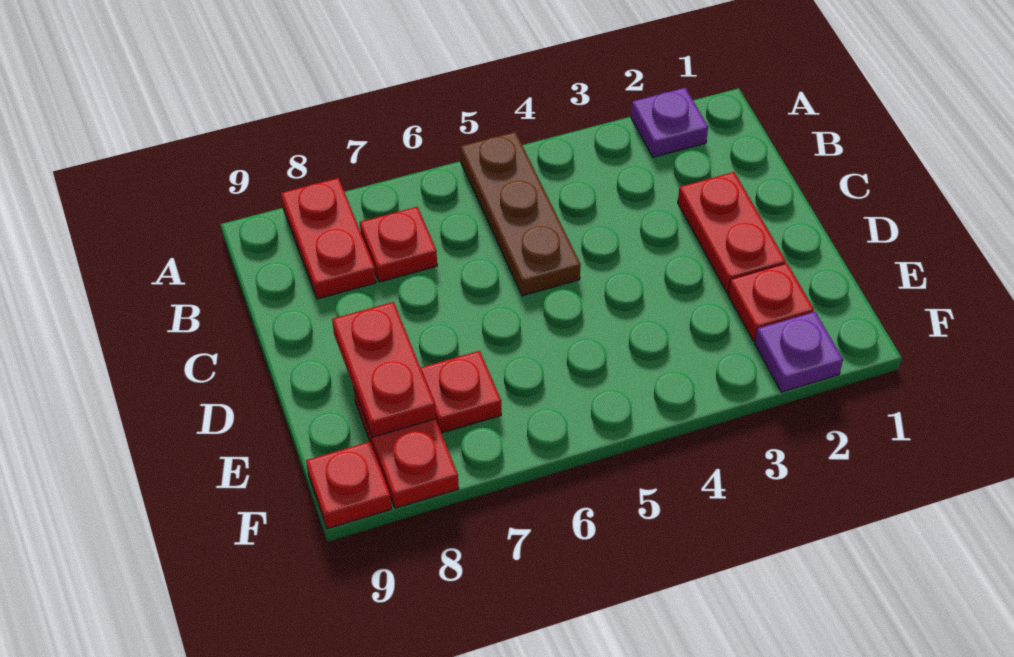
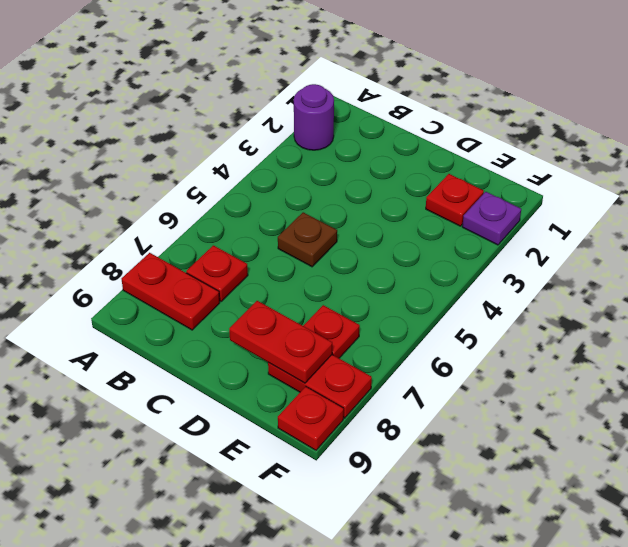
purple 1x1 plate [631,88,708,157] -> purple 1x1 round brick [294,84,334,150]
brown 1x3 plate [460,132,581,296] -> brown 1x1 plate [278,212,337,267]
red 1x2 plate [678,172,786,292] -> none

